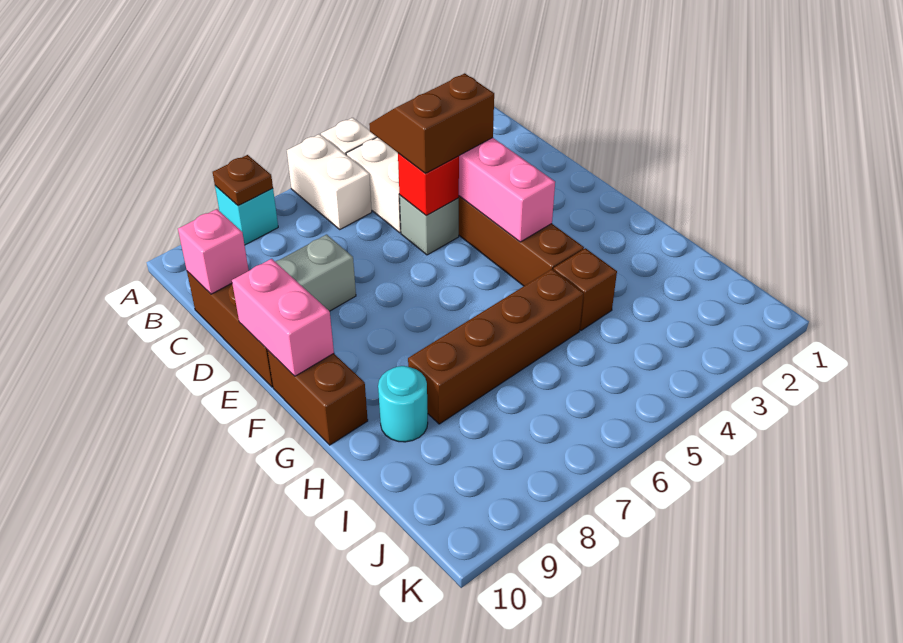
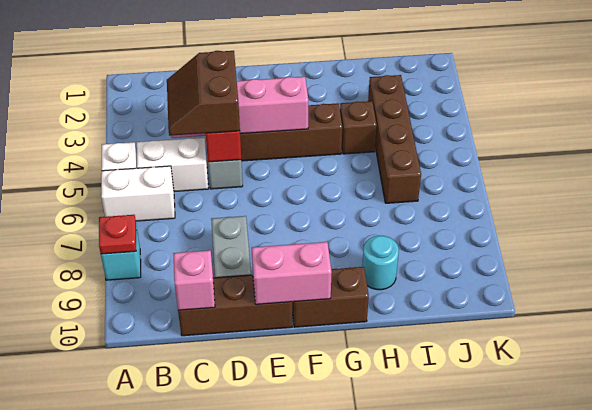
brown 1x1 plate [213,155,273,206] -> red 1x1 plate [99,215,136,254]
brown 1x4 brick [408,269,583,424] -> brown 1x4 brick moved to [368,75,421,203]

